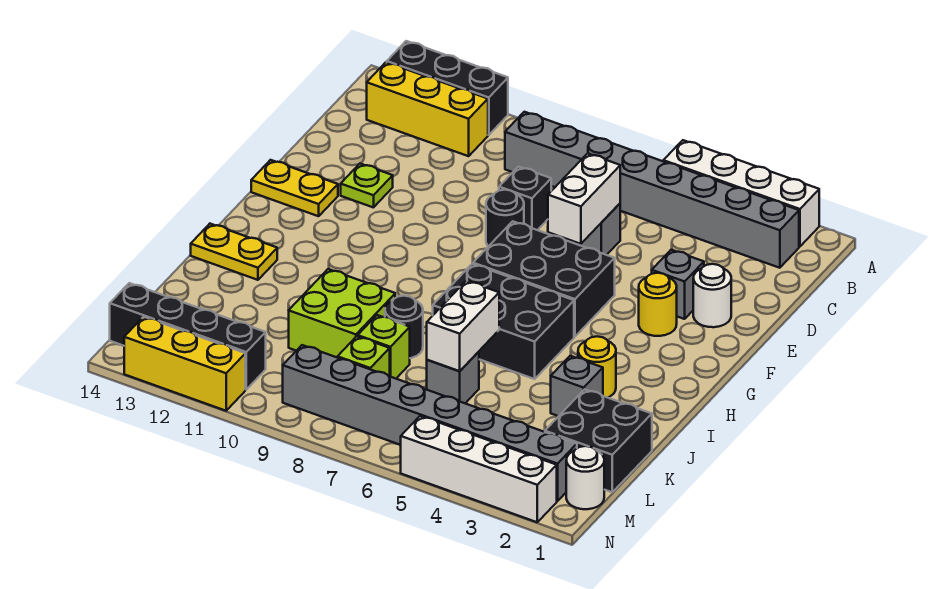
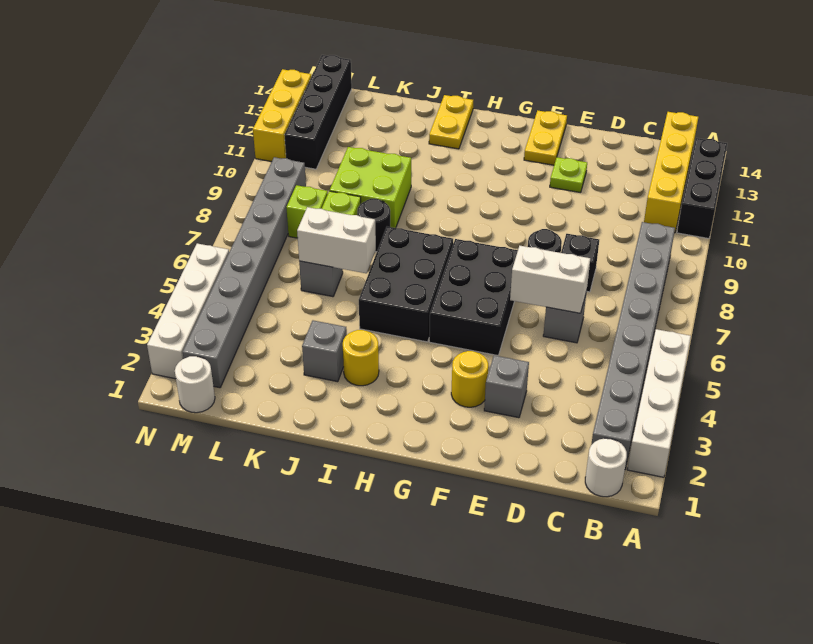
yellow 1x3 brick [367,62,488,156] -> yellow 1x4 brick [644,112,698,233]
white 1x1 round brick [693,264,731,327] -> white 1x1 round brick moved to [585,438,627,497]
black 2x2 brick [545,389,652,492] -> none

